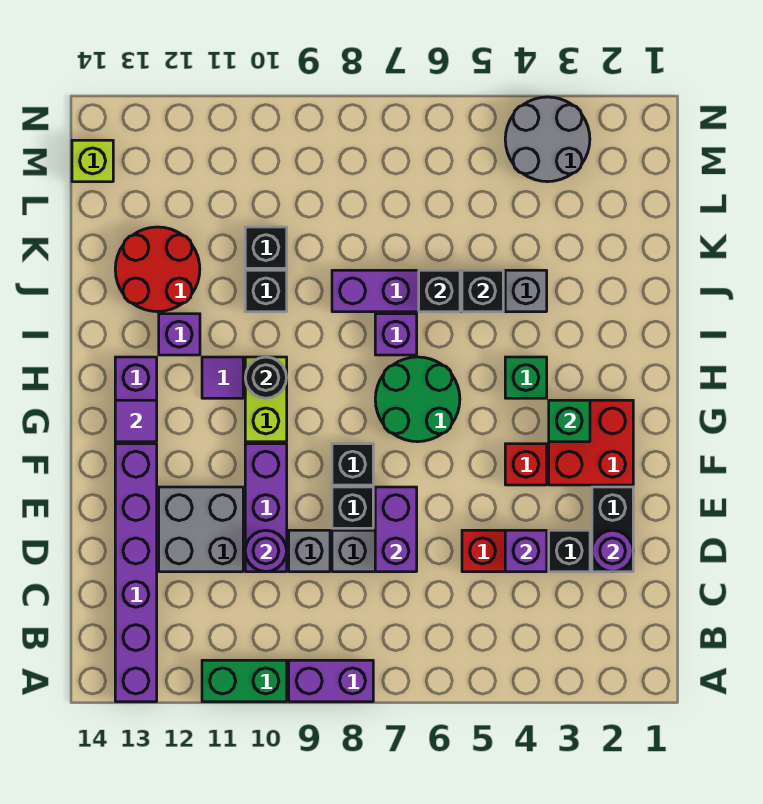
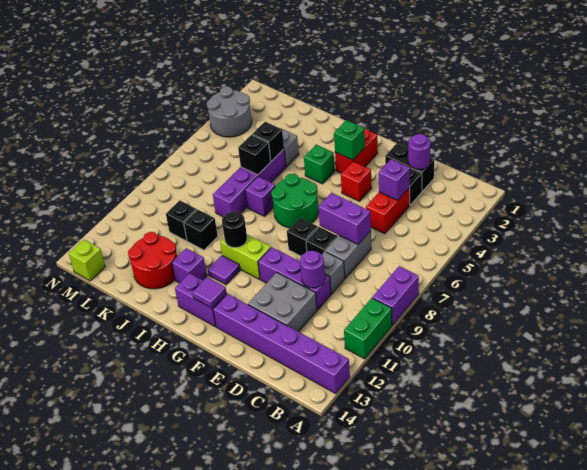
red 2x2 brick [549,400,633,485] -> red 1x2 brick [335,129,378,174]

